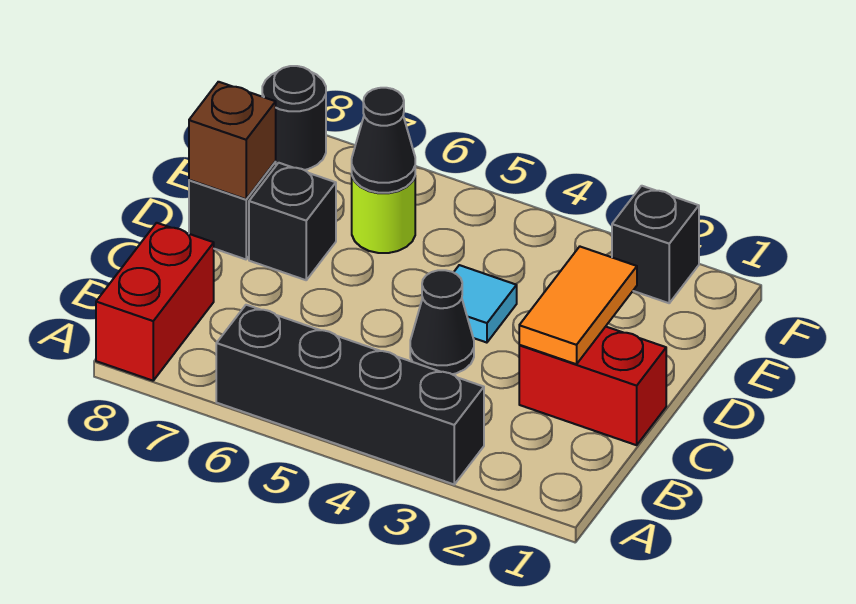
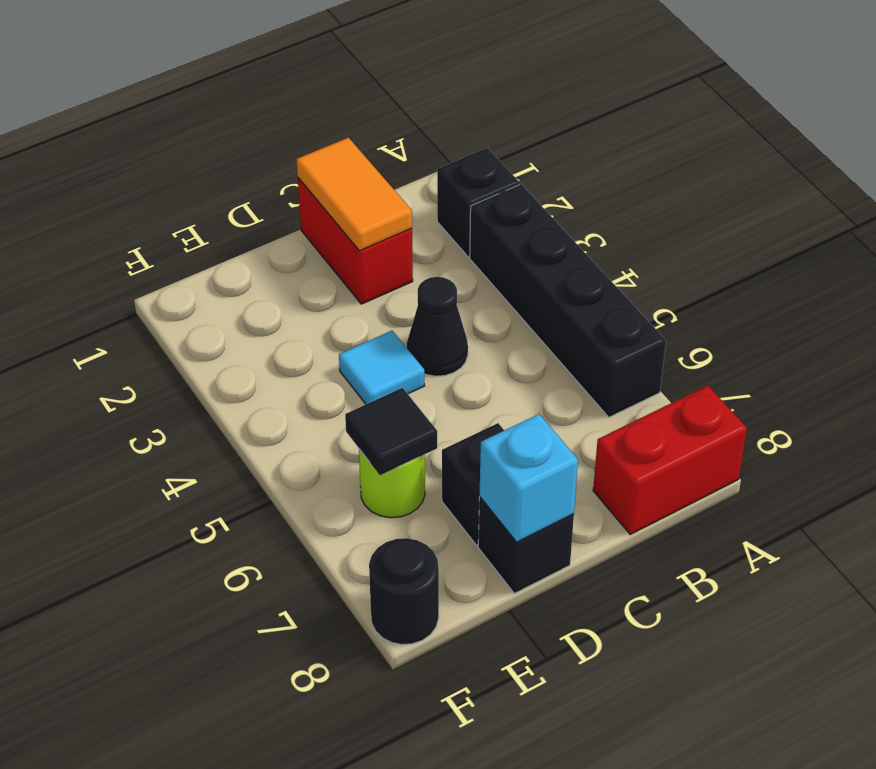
orange 1x2 tile [519,247,637,364] -> orange 1x2 tile turned to [296,138,412,251]
brown 1x1 brick [189,82,276,199] -> cyan 1x1 brick [480,414,578,542]
black 1x1 cone [352,88,415,193] -> black 1x1 tile [345,388,437,475]
black 1x1 brick [612,186,699,303] -> black 1x1 brick moved to [437,148,520,257]

